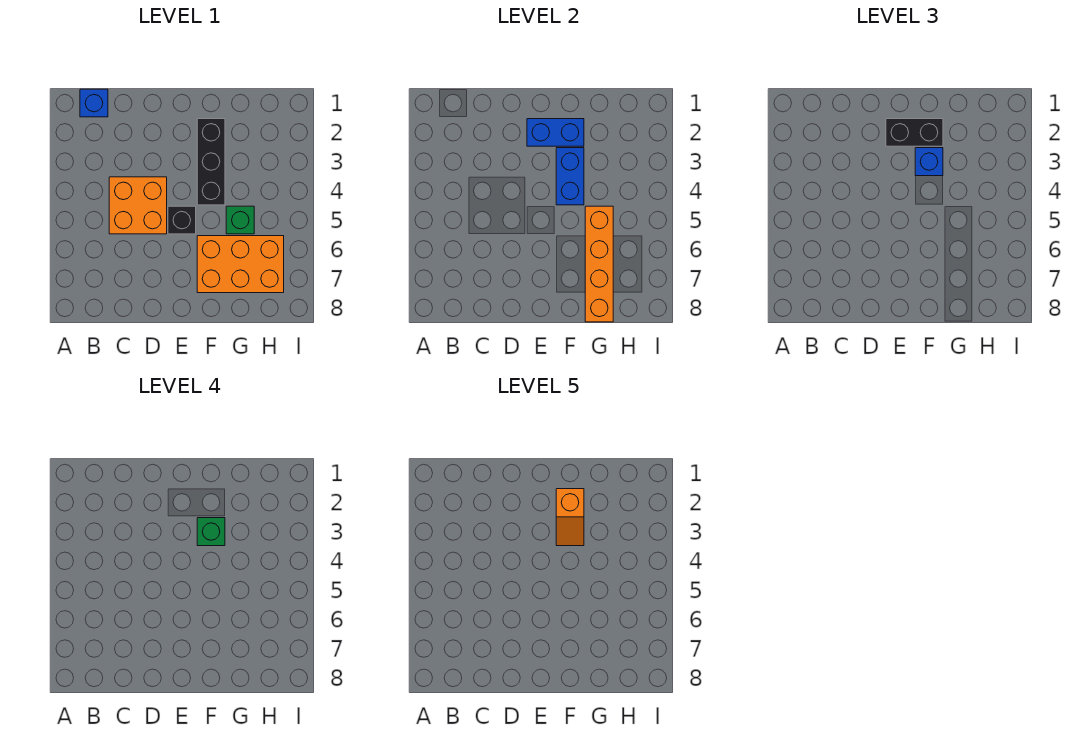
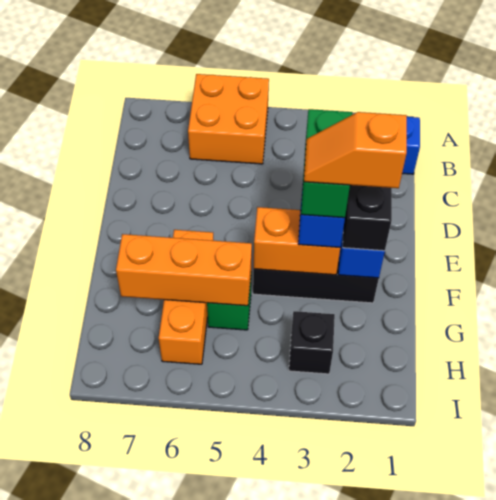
orange 2x2 brick [109,177,167,234] -> orange 2x2 brick moved to [188,74,269,164]
black 1x1 brick [168,206,196,234] -> black 1x1 brick moved to [289,311,335,374]
blue 1x2 brick [556,148,584,205] -> orange 1x2 brick [254,207,340,275]
green 1x1 brick [197,518,225,546] -> green 1x2 brick [301,109,352,218]
orange 2x3 brick [197,236,284,293] -> orange 1x3 brick [159,230,214,364]
orange 1x4 brick [585,206,613,322] -> orange 1x3 brick [116,234,252,306]

